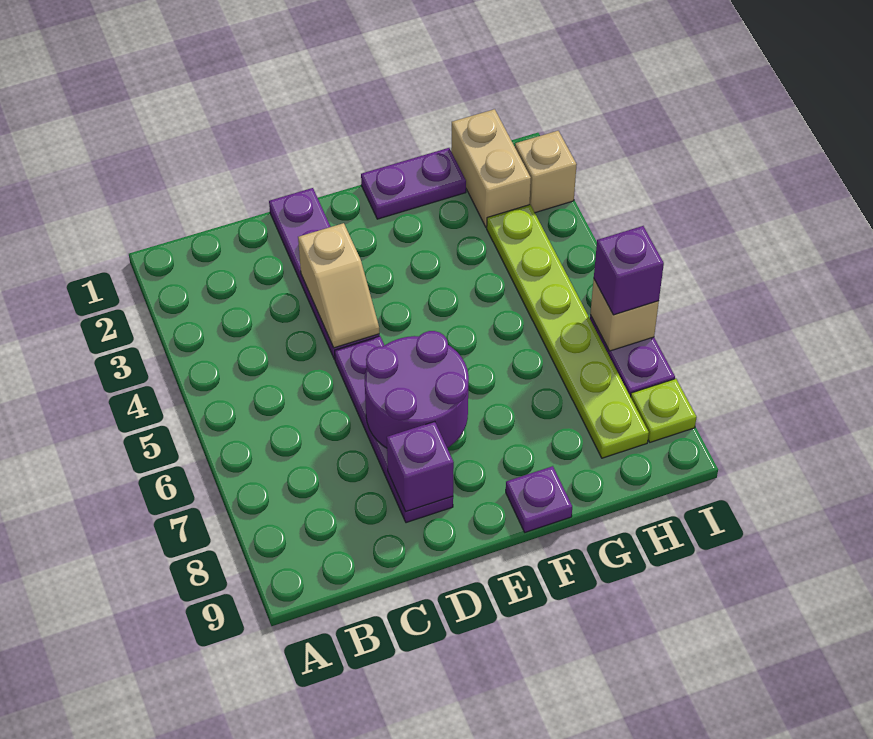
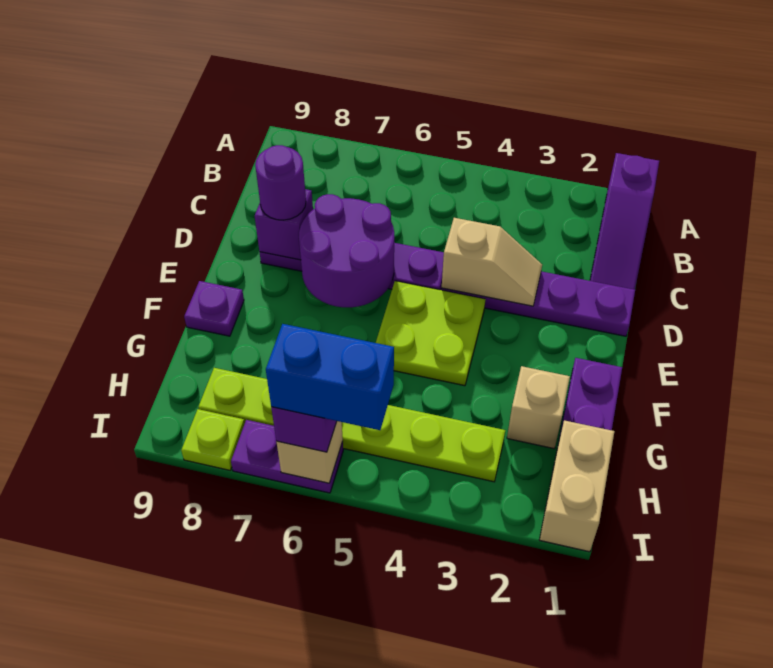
none -> purple 1x3 slope [590,153,659,290]
tan 1x2 slope [298,223,379,348] -> tan 1x2 slope turned to [442,218,542,306]
none -> purple 1x1 round brick [255,145,306,220]
none -> lime 2x2 plate [376,281,485,386]
tan 1x2 brick [451,109,531,227] -> tan 1x2 brick turned to [539,420,614,552]
tan 1x1 brick [515,131,577,213] -> tan 1x1 brick moved to [507,366,570,449]
none -> blue 1x2 brick [266,324,394,430]

